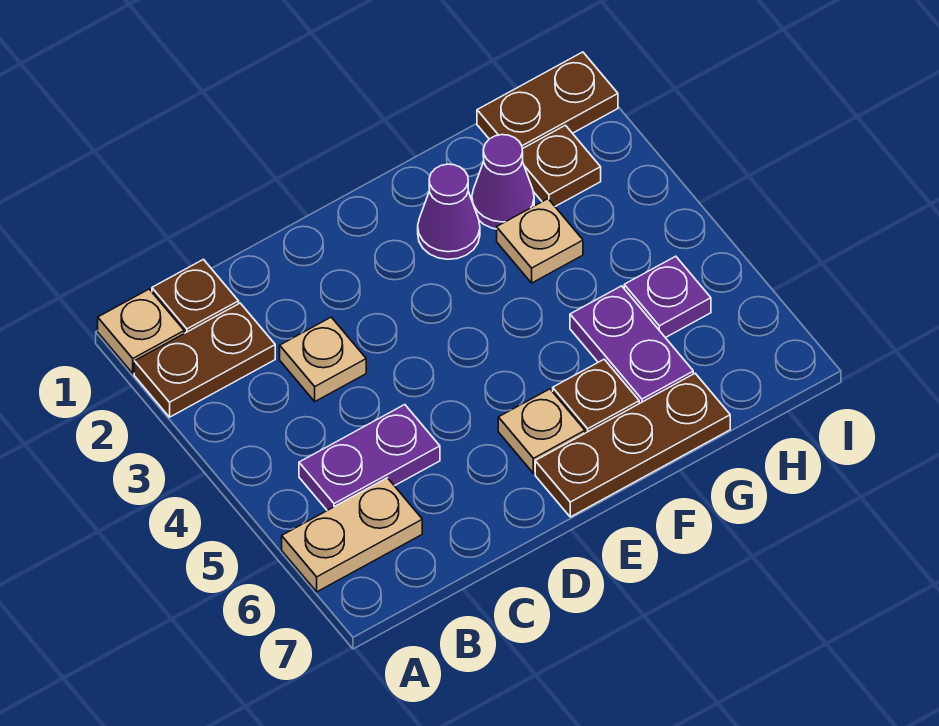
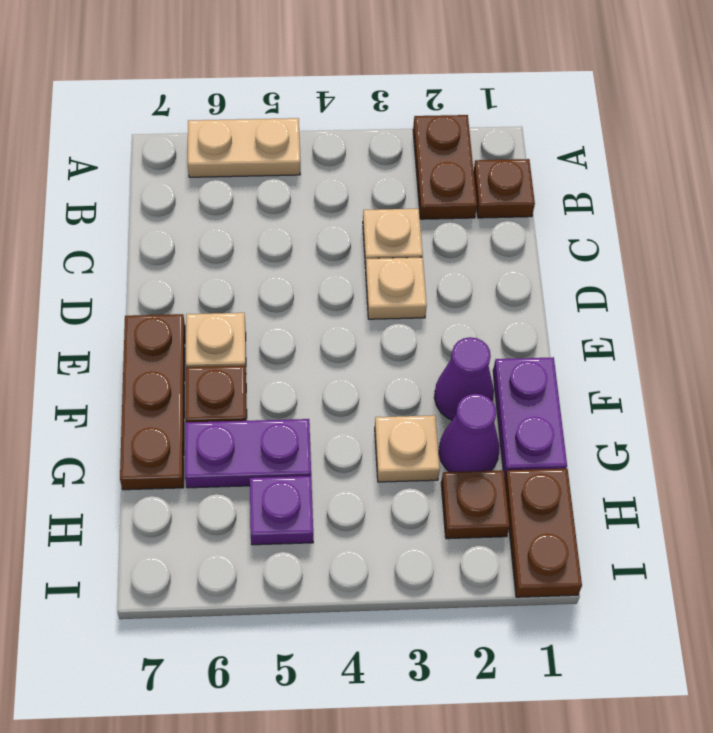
tan 1x1 plate [98,289,184,373] -> tan 1x1 plate moved to [366,257,427,319]
tan 1x2 plate [282,478,422,592] -> tan 1x2 plate turned to [188,118,300,177]
purple 1x2 plate [299,405,440,510] -> purple 1x2 plate moved to [493,357,567,476]

